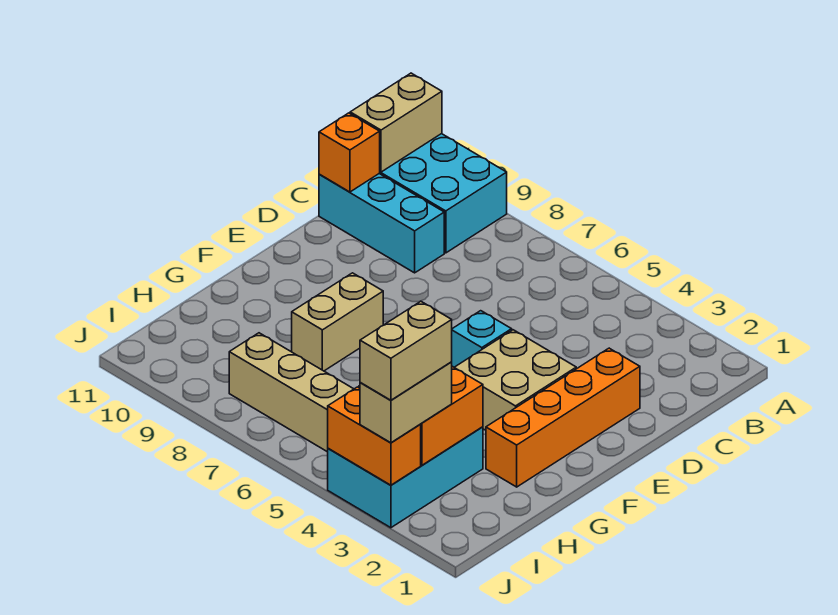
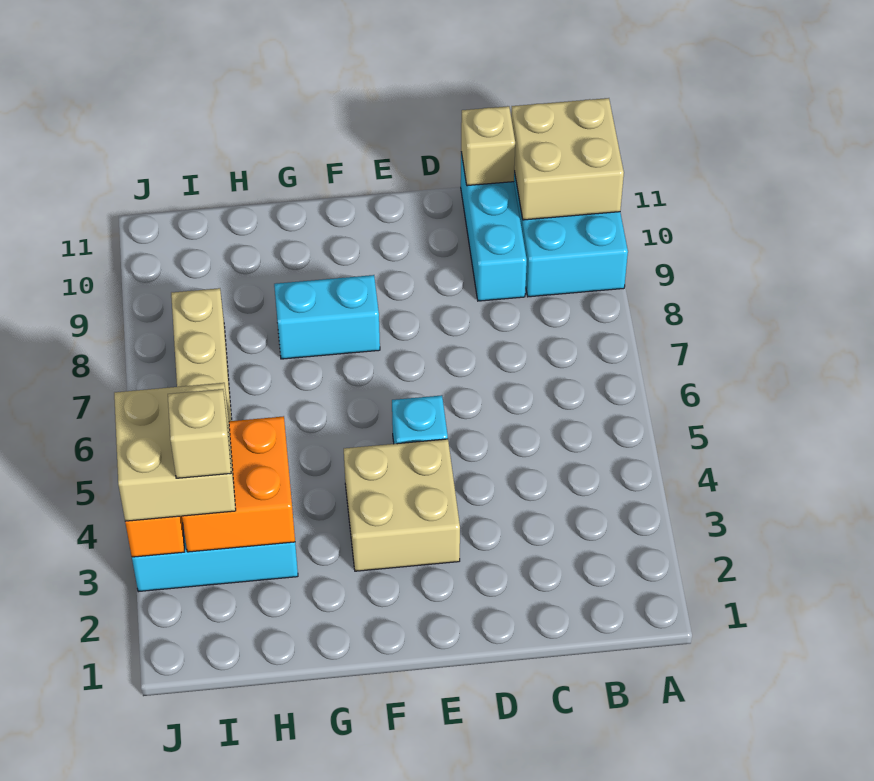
tan 1x2 brick [350,73,442,172] -> tan 2x2 brick [511,98,624,220]
orange 1x1 brick [319,113,380,192] -> tan 1x1 brick [461,106,515,186]
orange 1x4 brick [486,348,640,487] -> none
tan 1x2 brick [292,273,383,371] -> cyan 1x2 brick [274,275,380,359]
tan 1x2 brick [360,362,452,443] -> tan 2x2 brick [114,383,236,521]
tan 1x2 brick [360,301,452,400] -> tan 1x1 brick [168,389,231,478]

